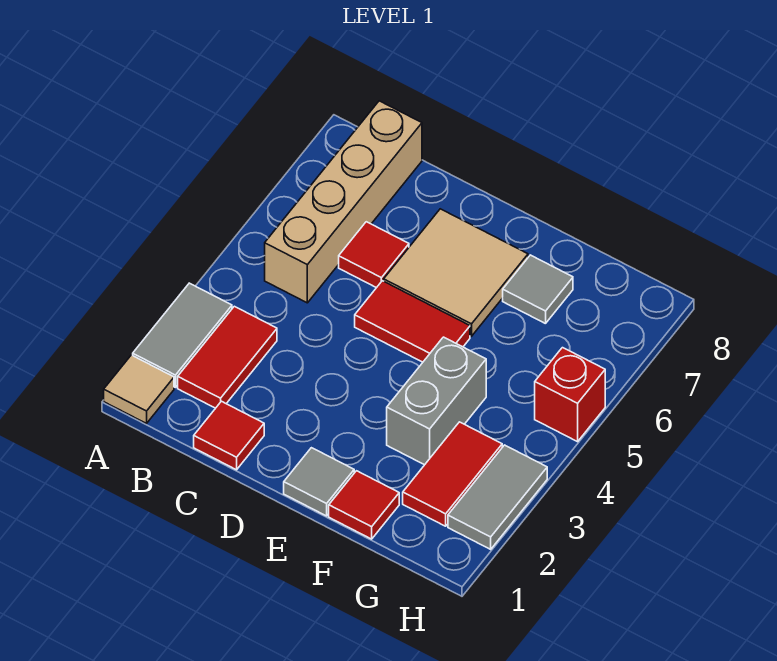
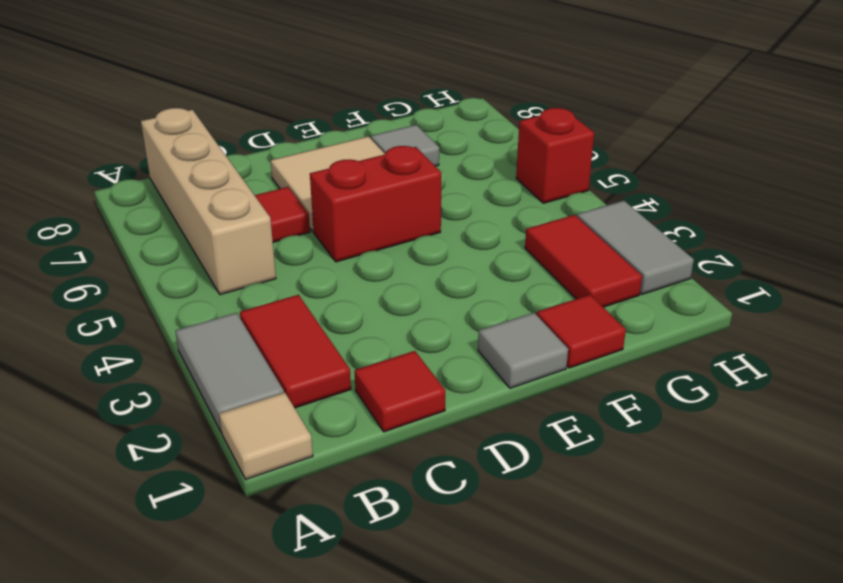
red 1x2 tile [355,281,470,362] -> red 1x2 brick [310,146,441,262]
grey 1x2 brick [387,337,486,465] -> none

